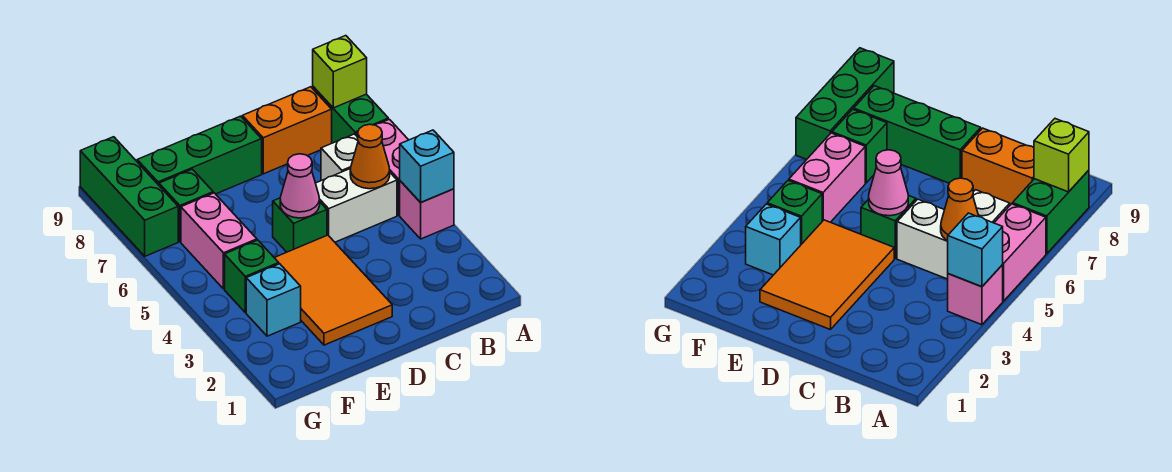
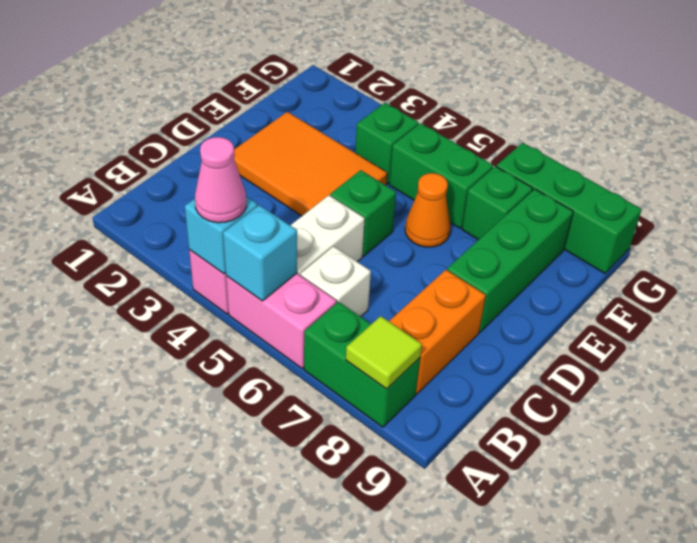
lime 1x1 brick [313,36,367,108] -> lime 1x1 tile [346,316,422,389]
orange 1x1 cone [350,124,390,189] -> orange 1x1 cone moved to [405,173,451,247]
pink 1x1 cone [280,154,320,218] -> pink 1x1 cone moved to [195,137,246,223]
cyan 1x1 brick [246,264,301,336] -> cyan 1x1 brick moved to [223,205,297,301]
pink 1x2 brick [181,193,257,289] -> green 1x2 brick [389,123,493,228]

